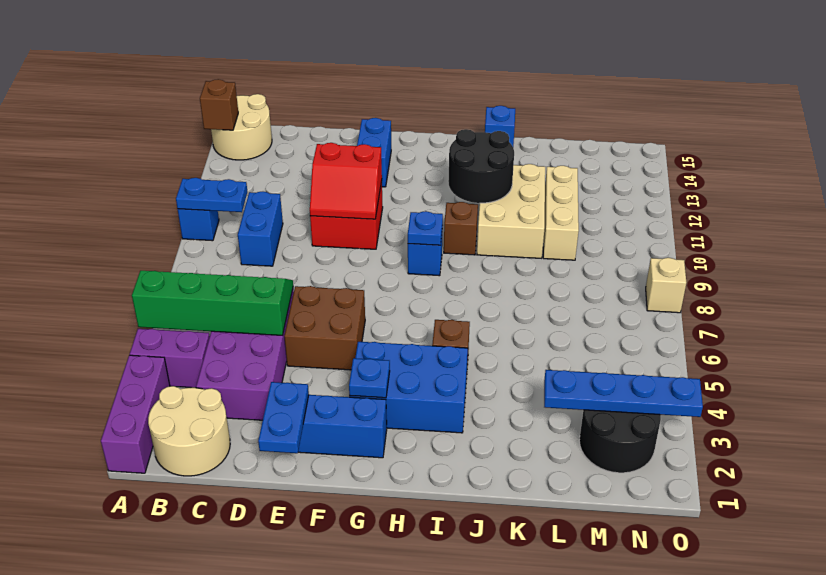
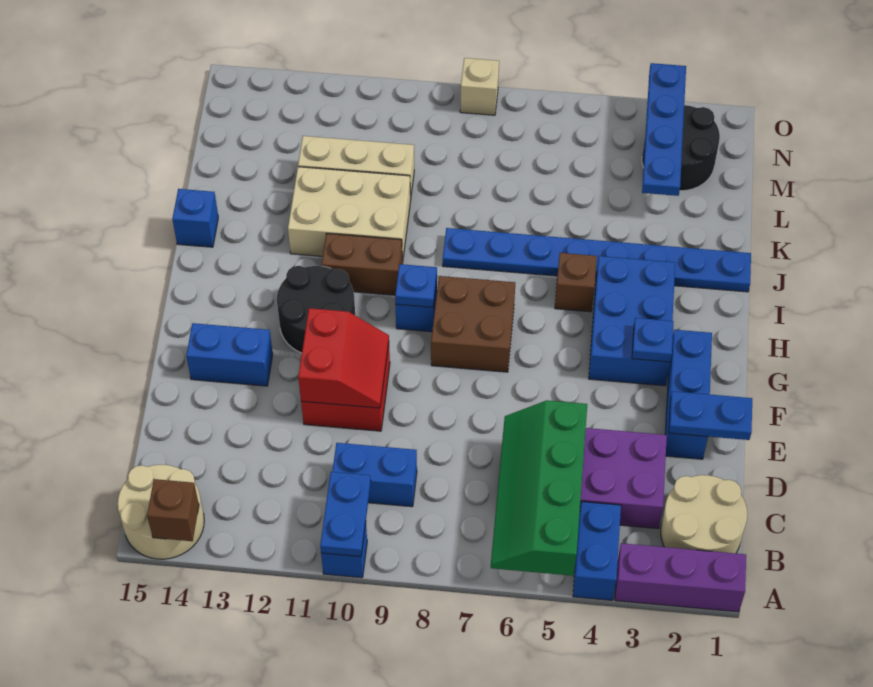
purple 1x2 brick [130,329,210,388] -> blue 1x2 brick [573,502,621,600]
brown 2x2 brick [284,286,365,370] -> brown 2x2 brick moved to [431,276,515,372]
brown 1x1 brick [444,202,478,255] -> brown 1x2 brick [322,233,402,295]
black 2x2 round brick [448,129,514,203] -> black 2x2 round brick moved to [277,266,355,353]
none -> blue 1x8 plate [443,228,751,292]

